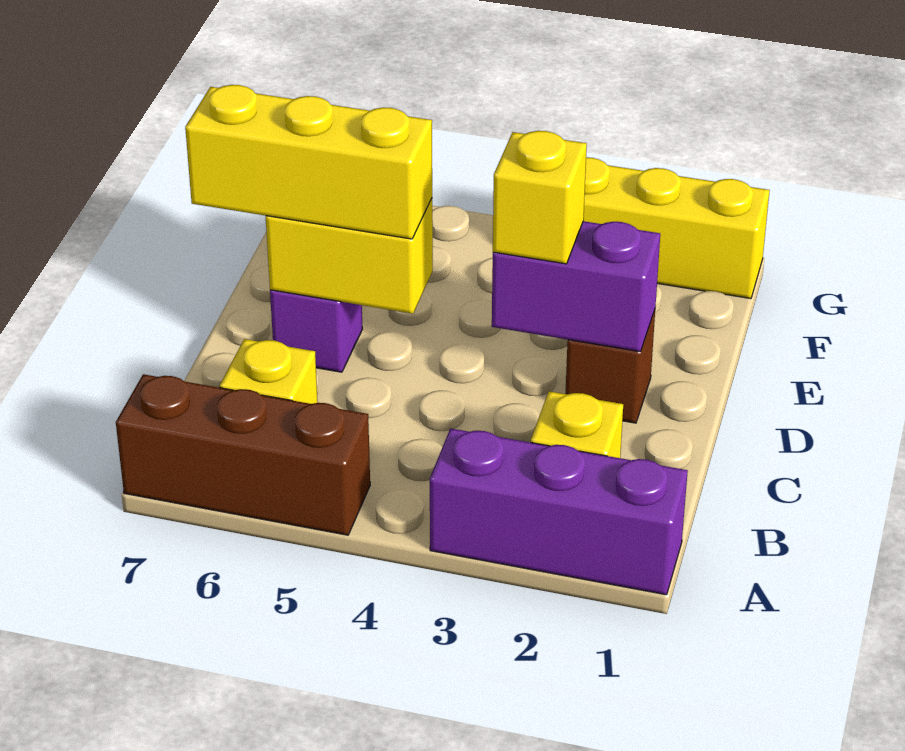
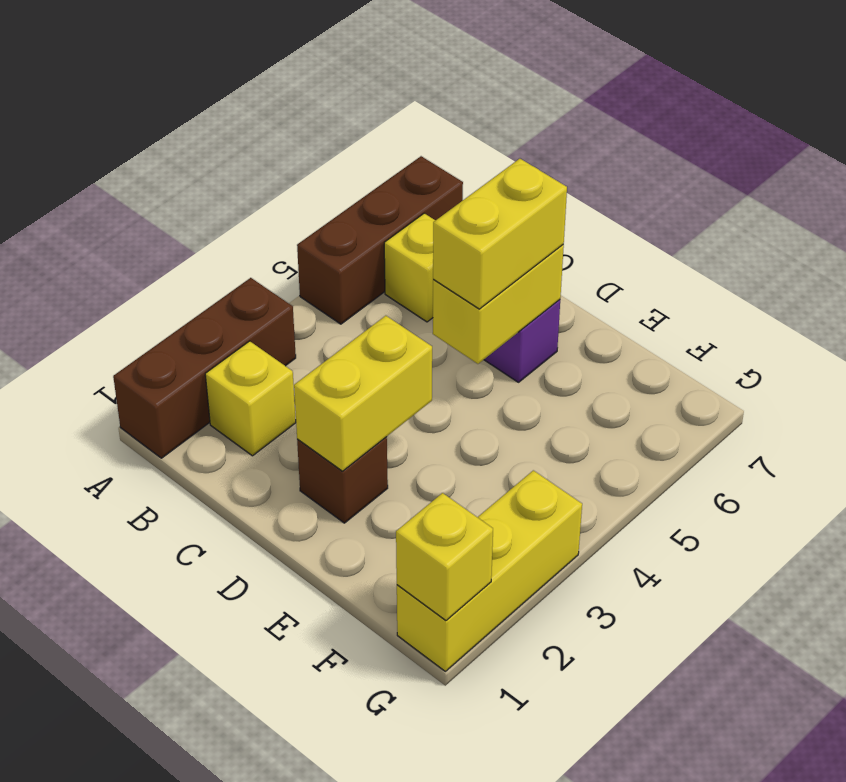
purple 1x3 brick [430,428,688,595] -> brown 1x3 brick [113,278,296,458]
purple 1x2 brick [492,221,660,352] -> yellow 1x2 brick [294,316,432,471]
yellow 1x1 brick [493,131,587,264] -> yellow 1x1 brick moved to [396,493,493,620]
yellow 1x3 brick [185,85,432,239] -> yellow 1x2 brick [433,159,567,309]

